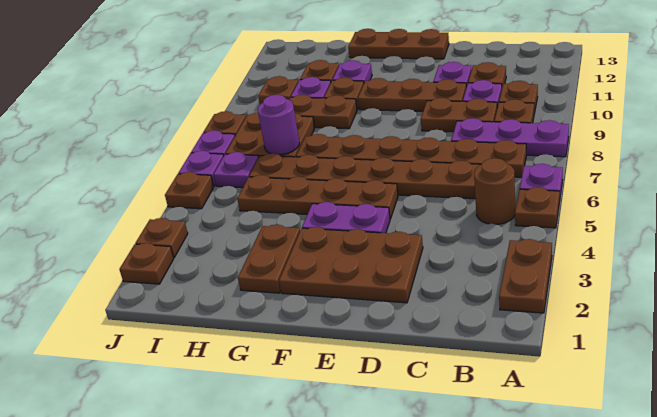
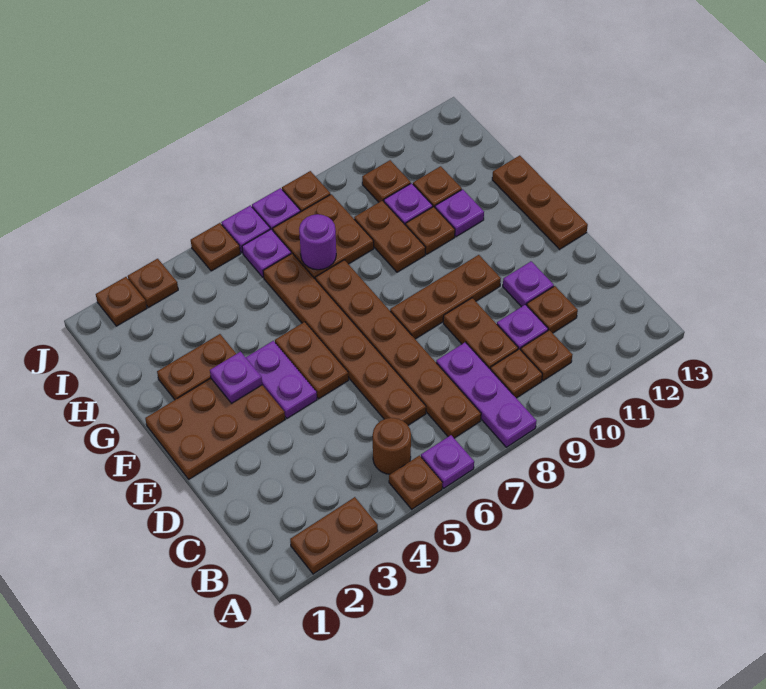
brown 2x3 plate [279,227,423,303] -> brown 2x3 plate turned to [145,379,285,479]
brown 1x3 plate [358,78,466,111] -> brown 1x3 plate turned to [390,255,501,339]
brown 1x4 plate [237,175,398,219] -> brown 1x2 plate [275,322,349,399]
none -> purple 1x1 plate [210,351,262,403]

